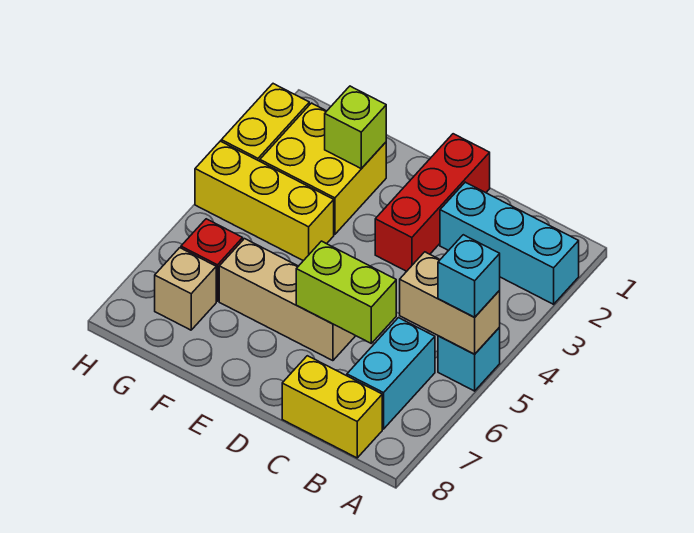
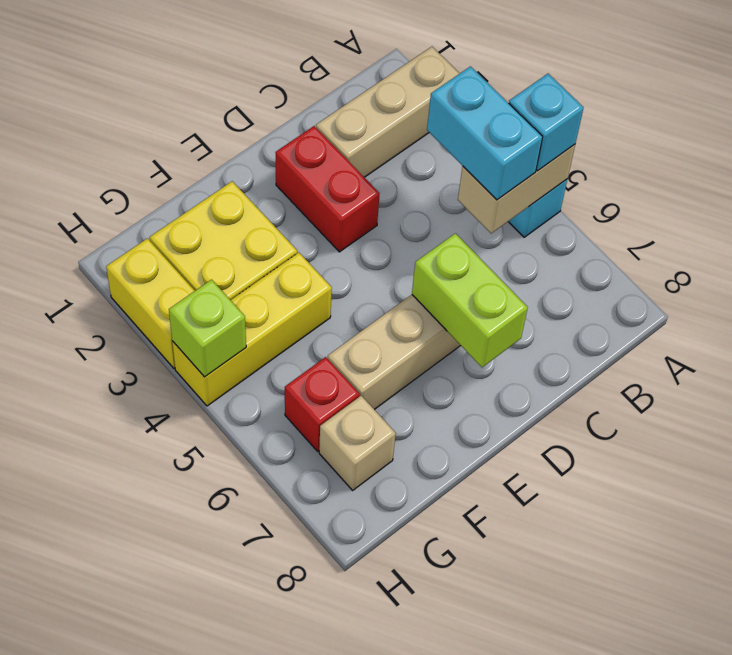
cyan 1x3 brick [440,182,579,304] -> tan 1x3 brick [316,47,460,177]
cyan 1x2 brick [347,318,435,429] -> cyan 1x2 brick moved to [427,66,542,200]
yellow 1x2 brick [282,356,382,458] -> none
lime 1x2 brick [296,241,396,343] -> lime 1x2 brick turned to [412,233,528,367]
red 1x3 brick [375,134,490,271] -> red 1x2 brick [275,126,380,252]
lime 1x1 brick [325,86,386,169] -> lime 1x1 brick moved to [169,280,246,377]

